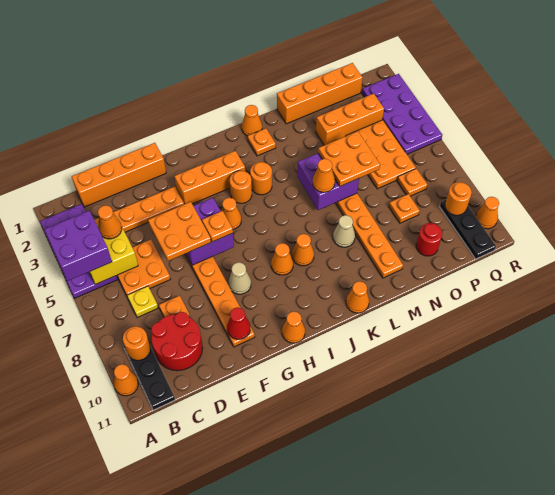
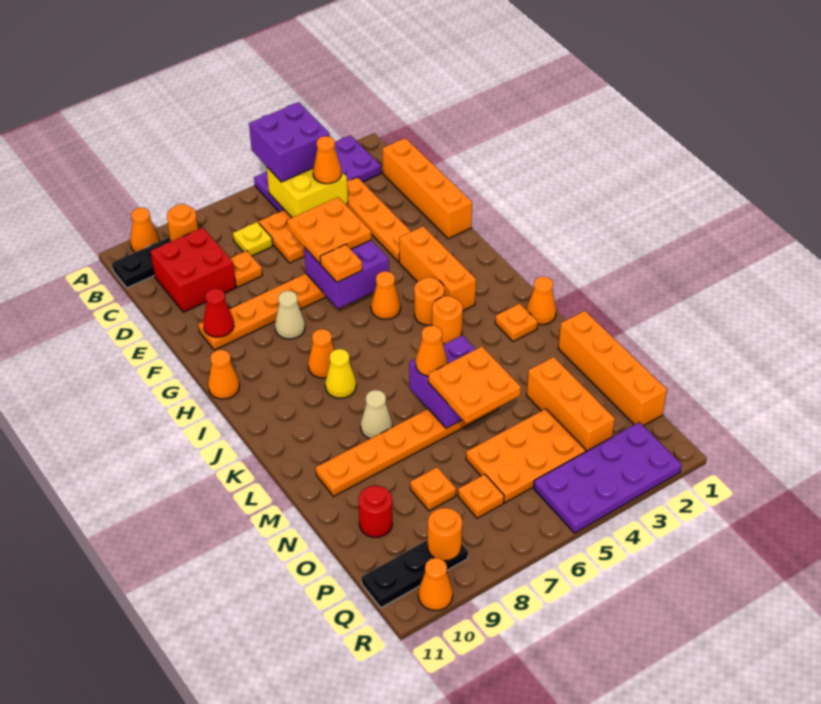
red 2x2 round brick [151,312,203,371] -> red 2x2 brick [150,228,236,312]
orange 1x1 cone [292,234,314,266] -> yellow 1x1 cone [325,349,356,398]
orange 1x1 cone [346,281,369,313] -> none

